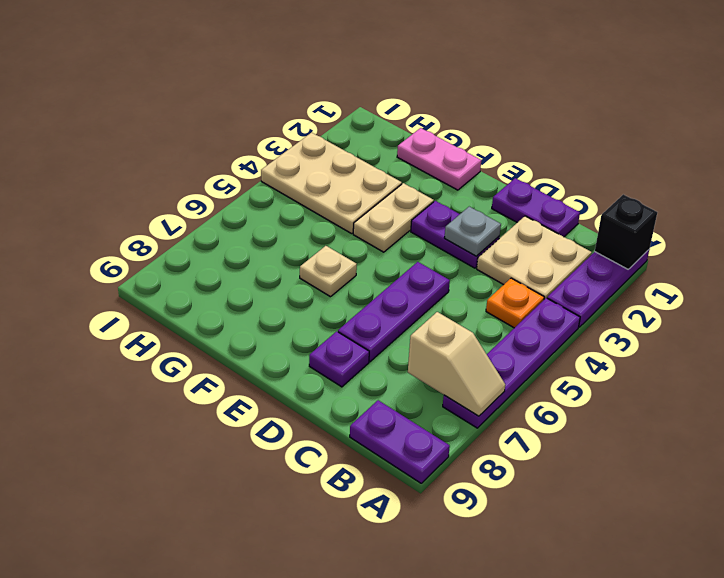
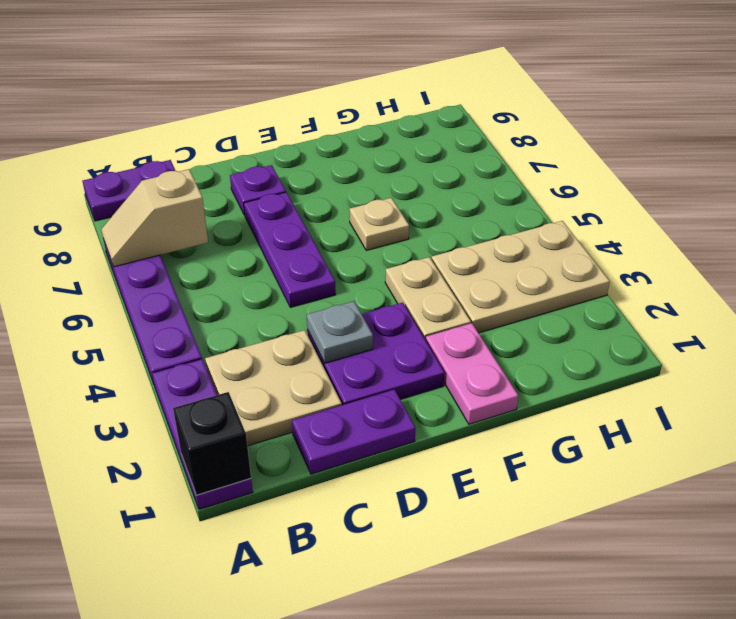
orange 1x1 plate [486,278,544,328] -> none
purple 1x2 plate [411,201,500,268] -> purple 2x2 plate [307,303,444,405]
pink 1x2 plate [397,128,481,190] -> pink 1x2 plate turned to [426,323,518,424]

